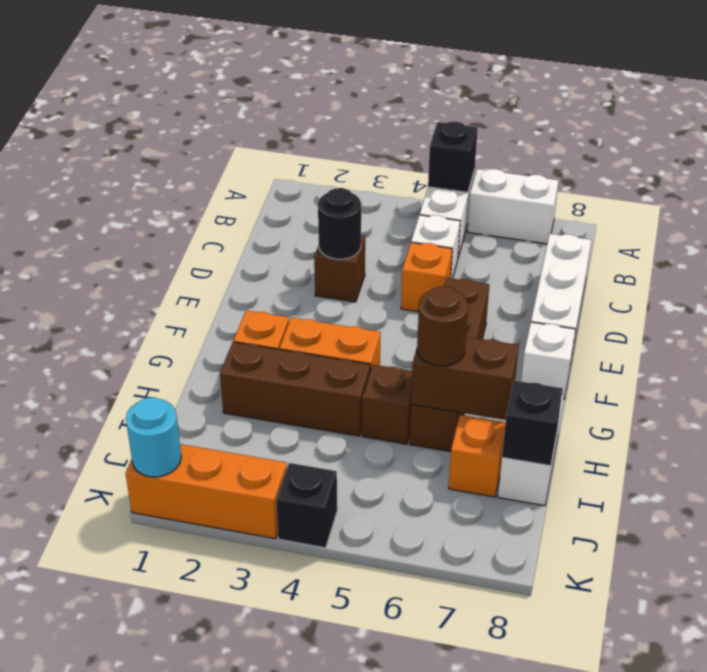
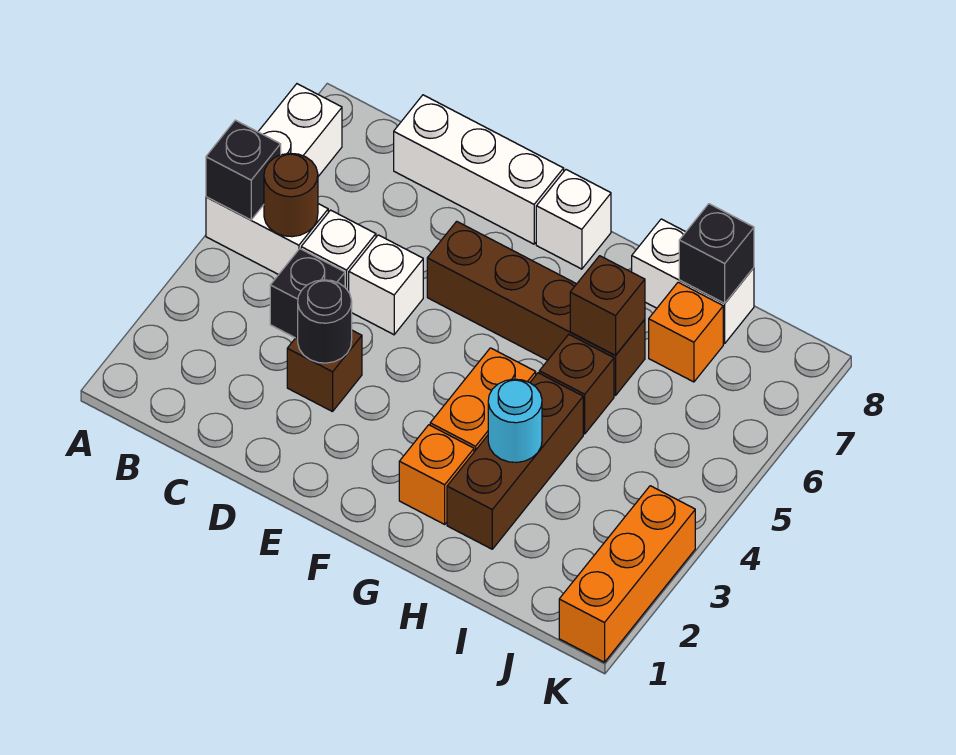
orange 1x1 brick [401,242,452,312] -> white 1x1 brick [349,235,423,335]
brown 1x2 brick [411,337,519,420] -> brown 1x1 brick [570,256,645,356]
brown 1x1 round brick [417,286,468,366] -> brown 1x1 round brick moved to [264,153,318,237]
cyan 1x1 round brick [126,398,181,477] -> cyan 1x1 round brick moved to [488,379,542,462]
black 1x1 brick [276,463,337,548] -> black 1x1 brick moved to [270,249,345,338]

